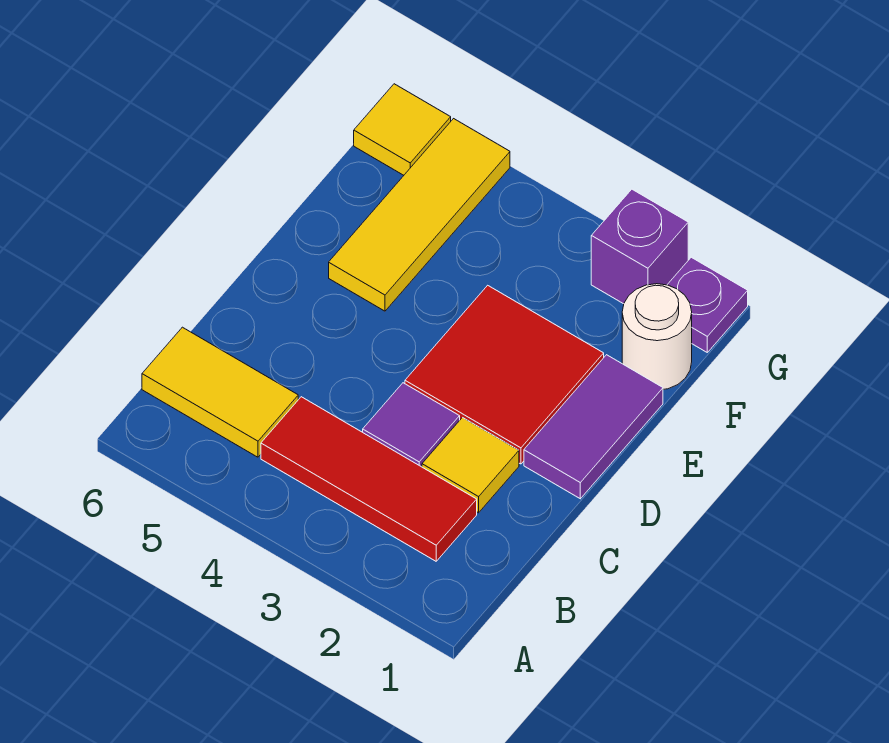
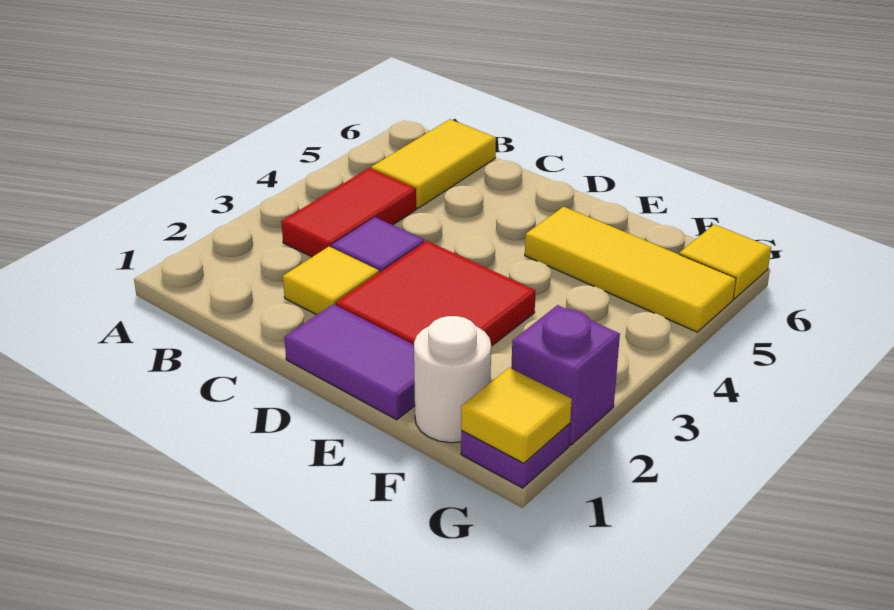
red 1x3 tile [261,397,477,561] -> red 1x2 tile [281,168,416,257]
none -> yellow 1x1 tile [461,368,572,463]

